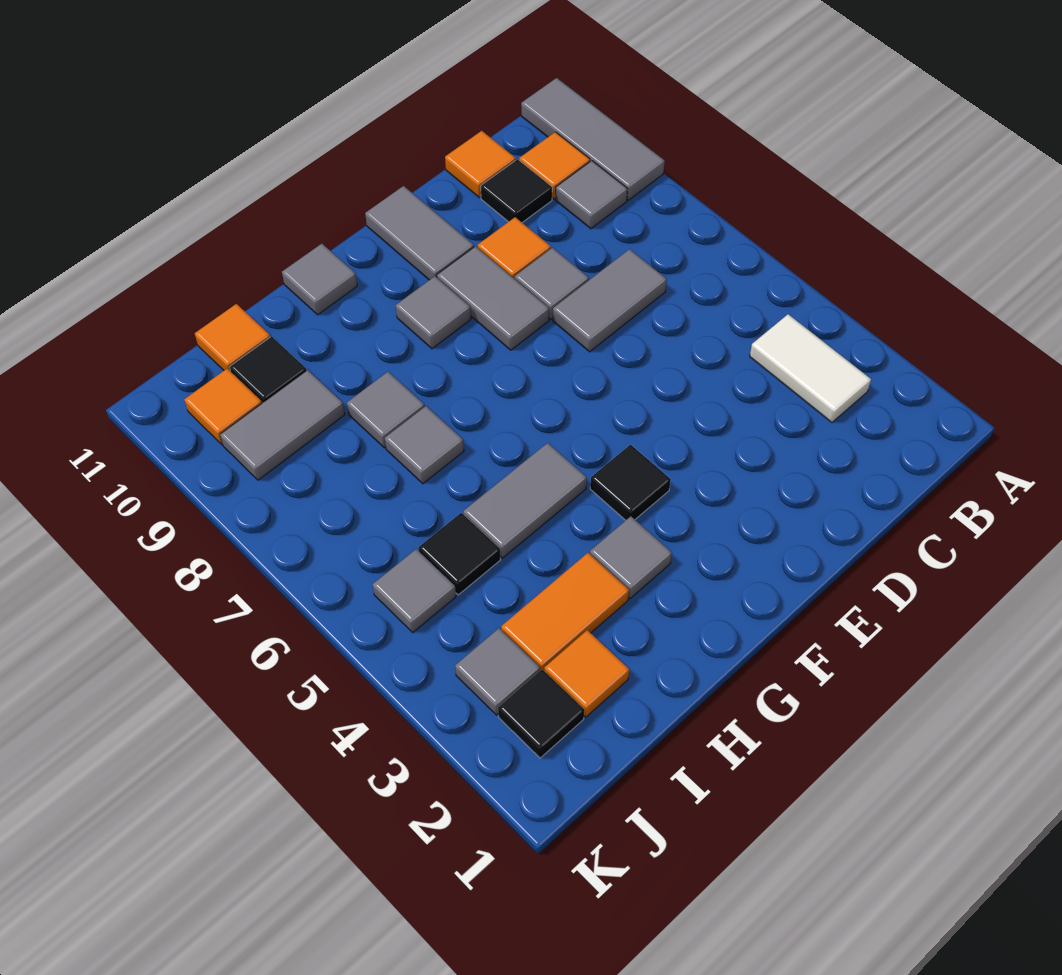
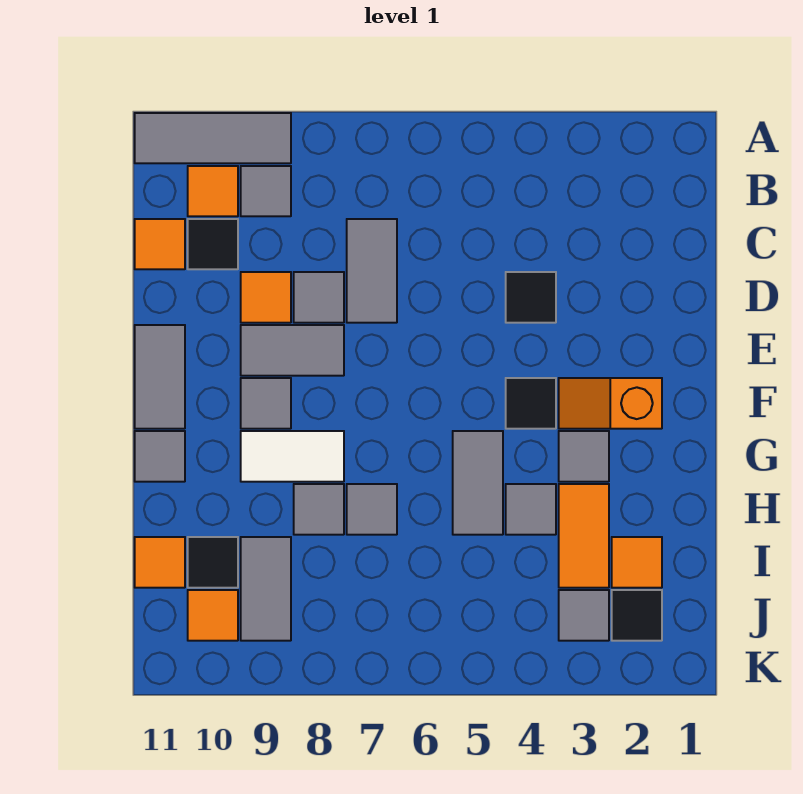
white 1x2 tile [750,314,871,423] -> white 1x2 tile moved to [241,431,344,482]
grey 1x2 tile [365,186,474,280] -> grey 1x2 tile turned to [135,325,185,429]
none -> orange 1x2 slope [559,378,662,429]
black 1x1 tile [418,513,500,595] -> black 1x1 tile moved to [506,272,556,323]
grey 1x1 tile [373,549,456,632] -> grey 1x1 tile moved to [506,484,556,535]

